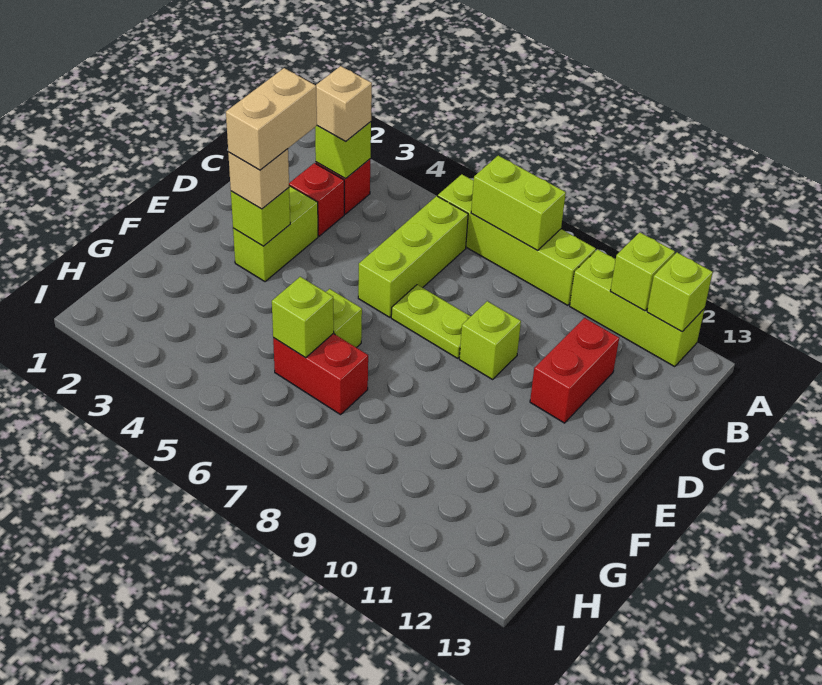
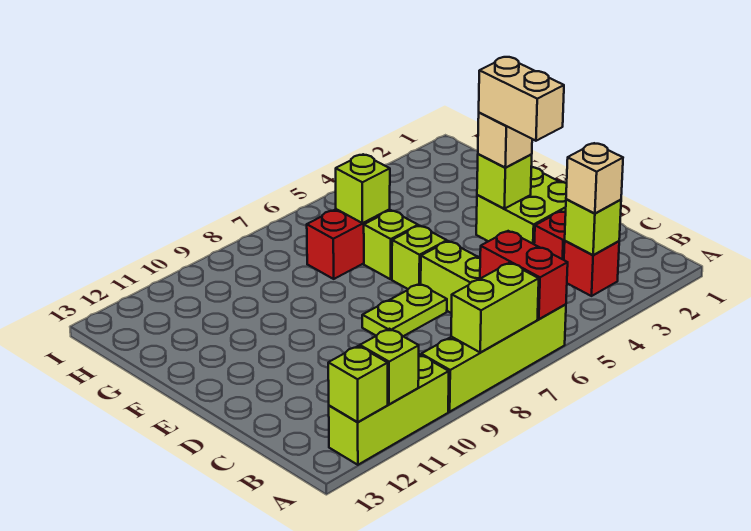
red 1x2 brick [530,318,619,423] -> red 1x2 brick moved to [480,231,568,319]
lime 1x2 brick [233,186,318,282] -> lime 2x2 brick [476,167,567,244]
lime 1x1 brick [459,301,521,379] -> lime 1x1 brick moved to [392,226,447,289]

